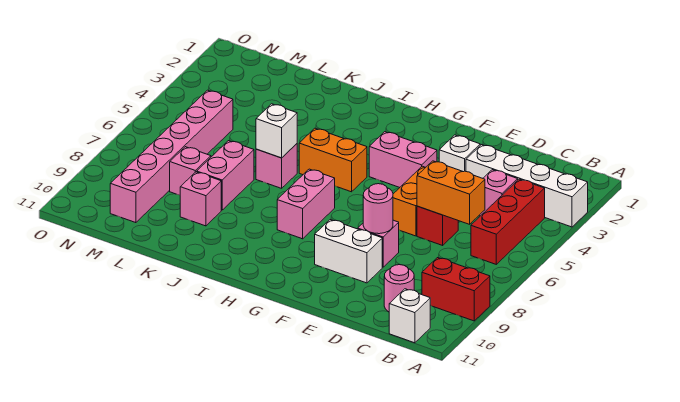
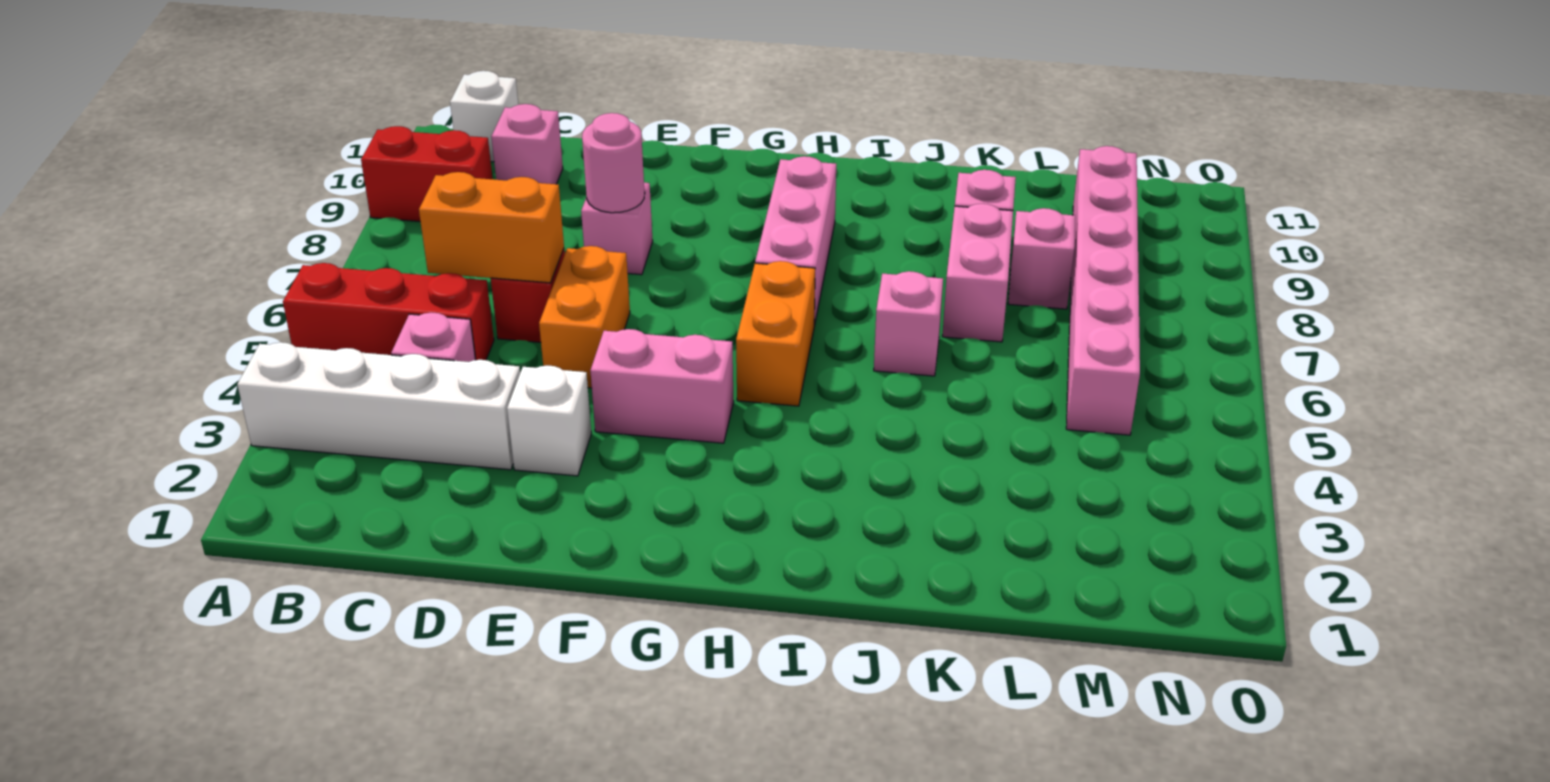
red 1x3 brick [471,179,545,264] -> red 1x3 brick turned to [283,263,494,360]
pink 1x1 round brick [384,265,414,312] -> pink 1x1 brick [491,104,563,184]
white 1x2 brick [315,220,382,283] -> none
orange 1x2 brick [299,128,367,192] -> orange 1x2 brick turned to [736,261,815,406]
pink 1x2 brick [277,169,335,239] -> pink 1x3 brick [755,156,836,326]
white 1x1 brick [256,104,297,158] -> none

